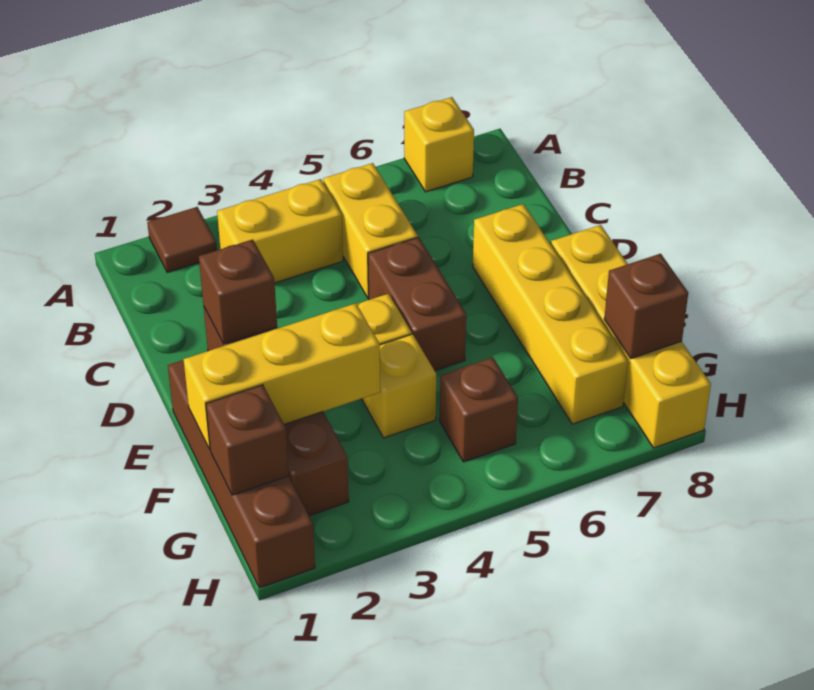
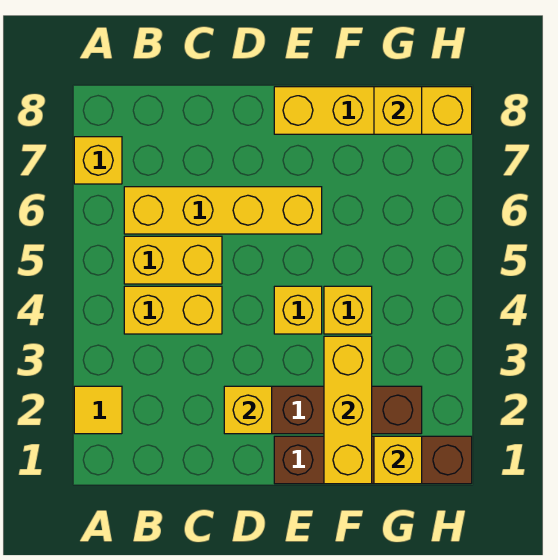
brown 1x1 tile [147,207,217,273] -> yellow 1x1 tile [74,386,122,434]
yellow 1x2 brick [217,179,343,283] -> yellow 1x2 brick turned to [124,286,222,334]
brown 1x1 brick [199,239,277,344] -> yellow 1x1 brick [224,386,272,434]
brown 1x2 brick [368,237,466,371] -> none
yellow 1x4 brick [473,204,628,424] -> yellow 1x4 brick moved to [124,187,322,234]
brown 1x1 brick [206,385,289,495] -> yellow 1x1 brick [374,436,422,484]
brown 1x1 brick [440,357,518,462] -> none
brown 1x1 brick [604,254,688,359] -> yellow 1x1 brick [374,87,422,134]

